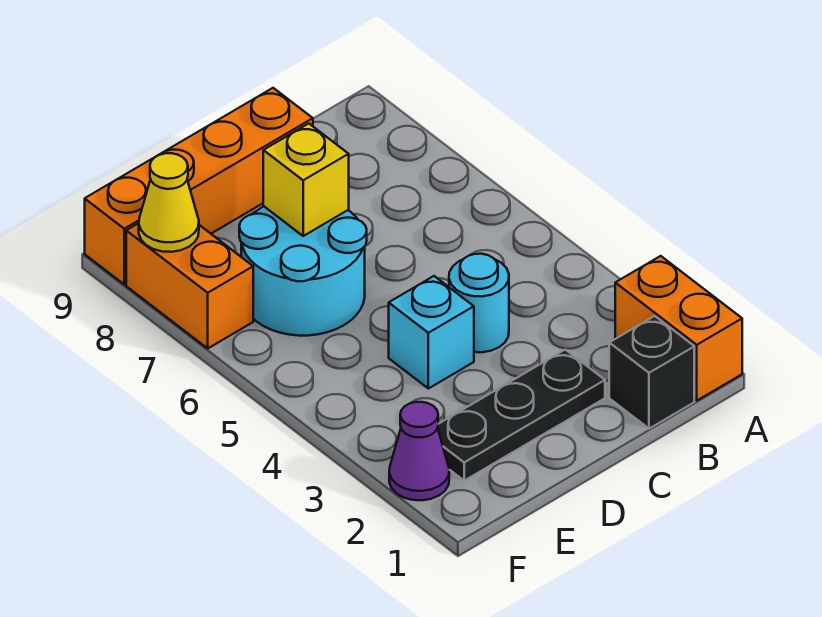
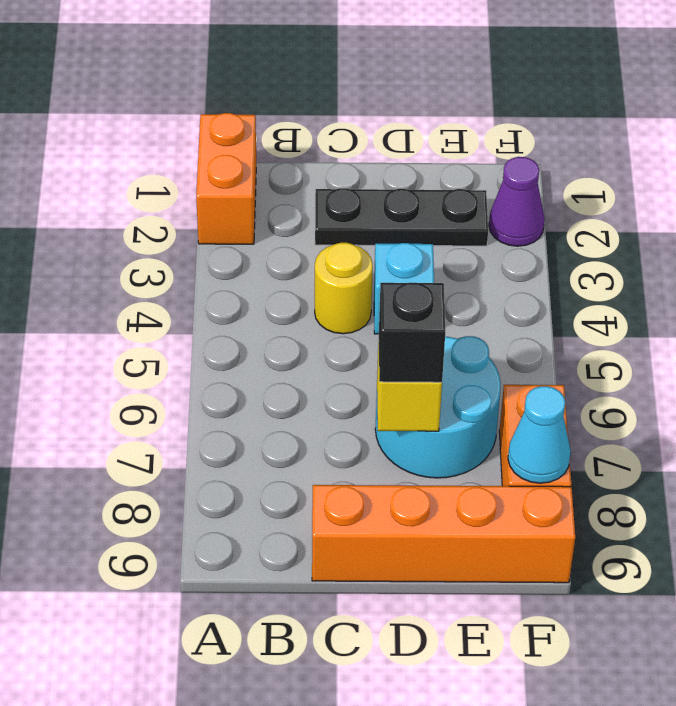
black 1x1 brick [609,316,694,429] -> black 1x1 brick moved to [379,283,445,382]
cyan 1x1 round brick [449,254,509,352] -> yellow 1x1 round brick [315,243,373,334]
yellow 1x1 cone [139,153,199,252] -> cyan 1x1 cone [508,386,571,483]

